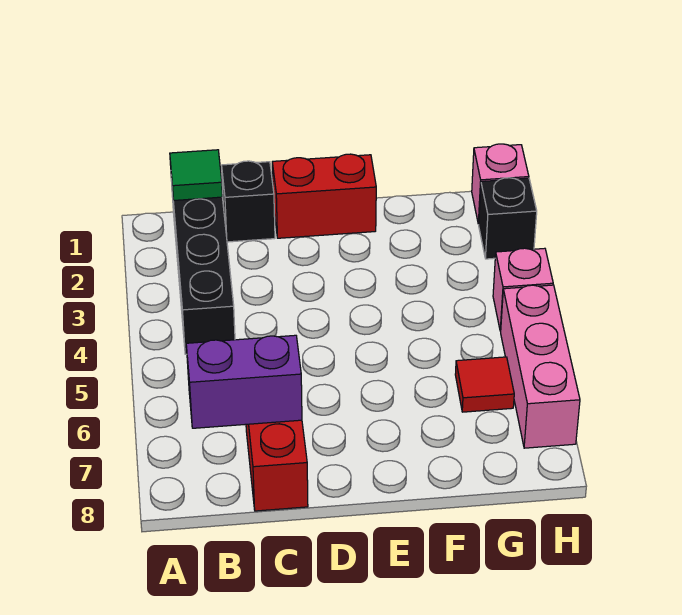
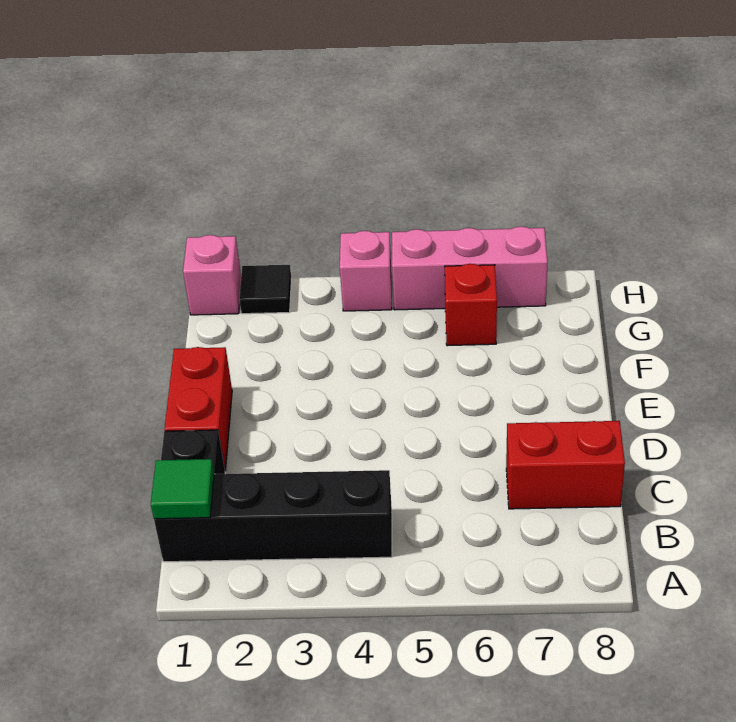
purple 1x2 brick [186,335,302,428] -> none
red 1x1 tile [455,357,514,412] -> red 1x1 brick [445,264,497,346]
black 1x1 brick [479,178,537,259] -> black 1x1 tile [239,265,292,314]

